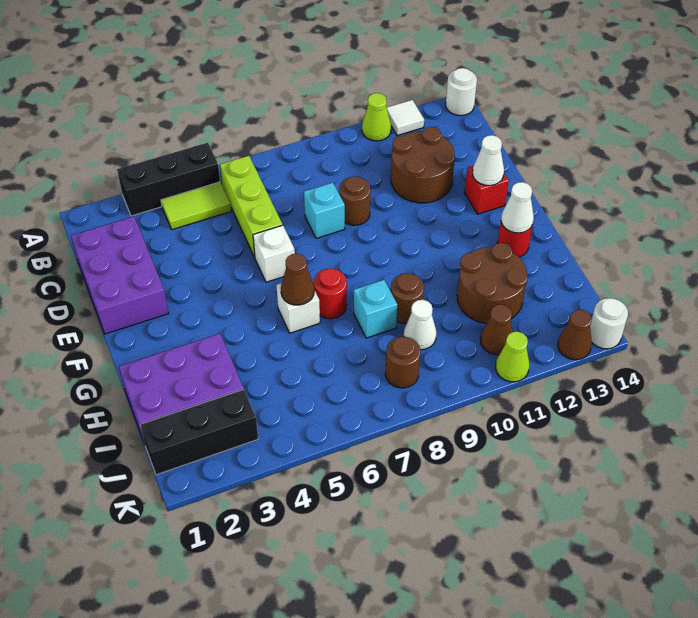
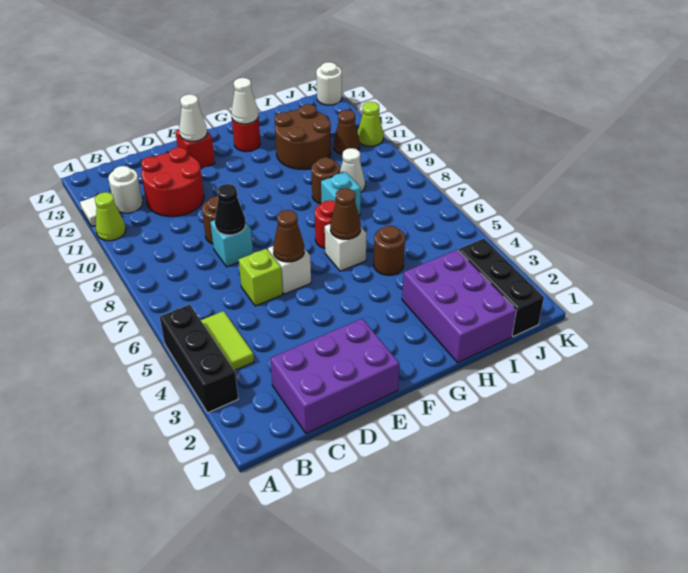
white 1x1 round brick [446,68,477,116] -> white 1x1 round brick moved to [108,166,143,213]
lime 1x3 brick [220,156,282,257] -> lime 1x1 brick [239,249,283,306]
brown 2x2 round brick [391,127,455,203] -> red 2x2 round brick [141,147,204,217]
none -> black 1x1 cone [215,184,246,235]
brown 1x1 round brick [385,337,420,388] -> brown 1x1 round brick moved to [374,226,405,275]
brown 1x1 cone [558,310,592,360] -> brown 1x1 cone moved to [273,210,304,262]

